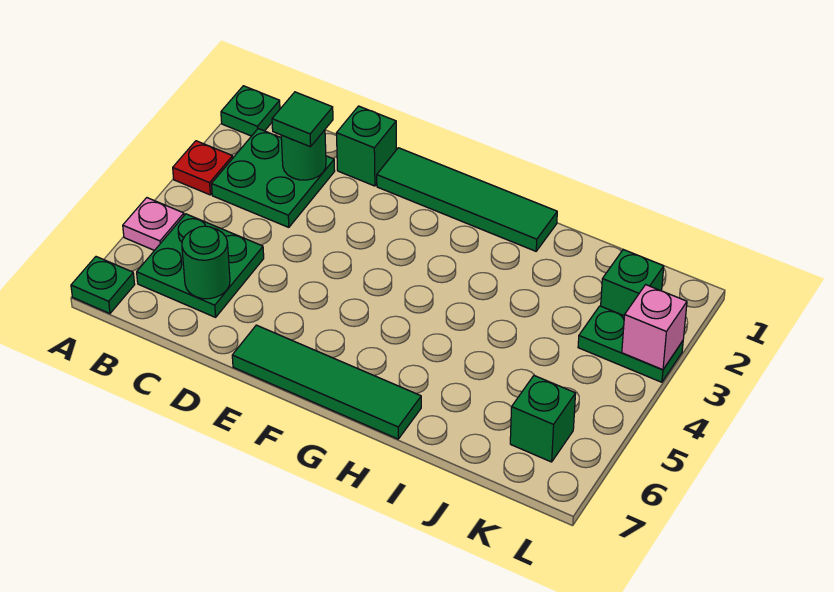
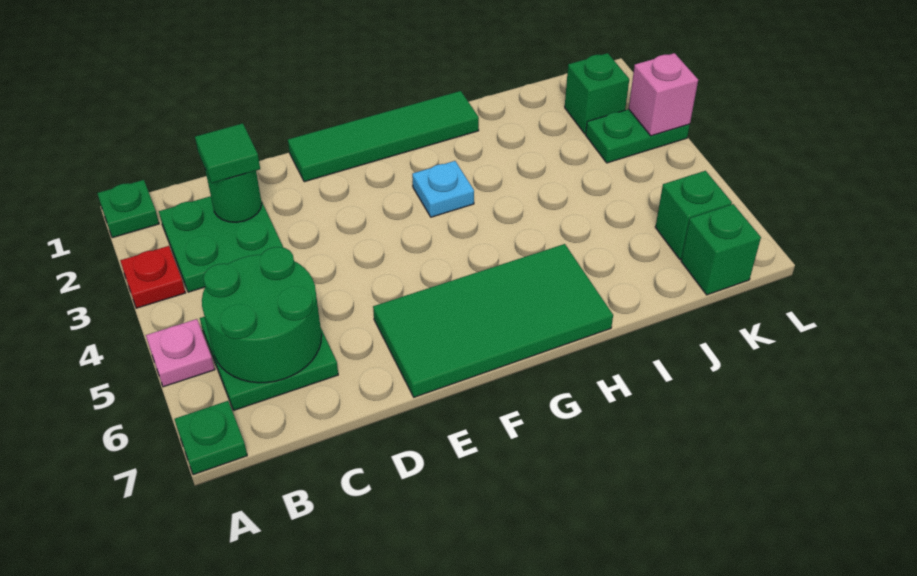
green 1x1 round brick [182,226,230,299] -> green 2x2 round brick [202,247,322,383]
green 1x1 brick [336,106,396,186] -> green 1x1 brick moved to [681,204,761,295]
green 1x4 tile [232,325,421,439] -> green 2x4 tile [373,244,613,397]
none -> cyan 1x1 plate [412,161,474,217]

